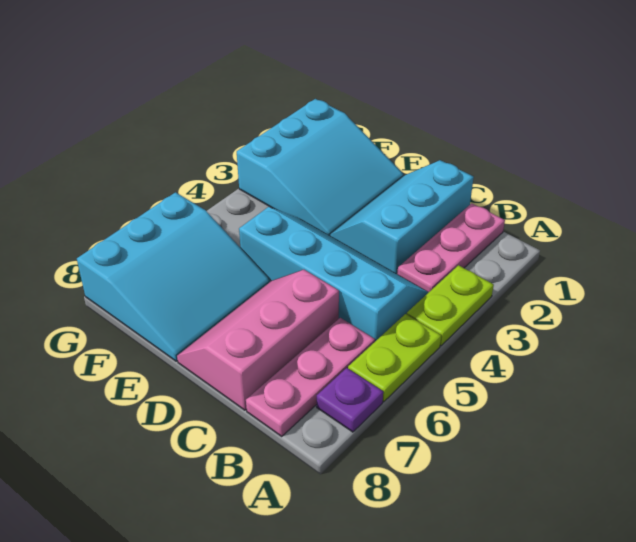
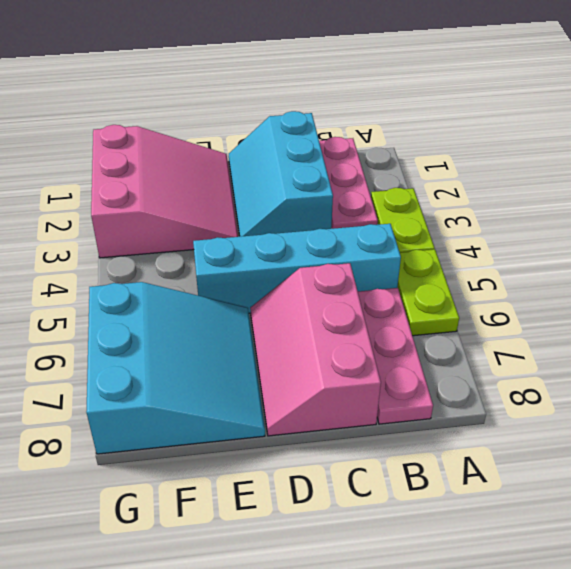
purple 1x1 plate [317,368,383,432] -> none
cyan 3x3 slope [237,99,404,236] -> pink 3x3 slope [91,125,238,258]

